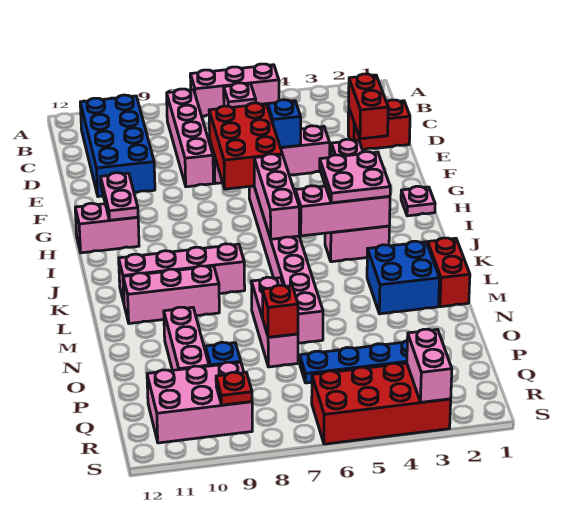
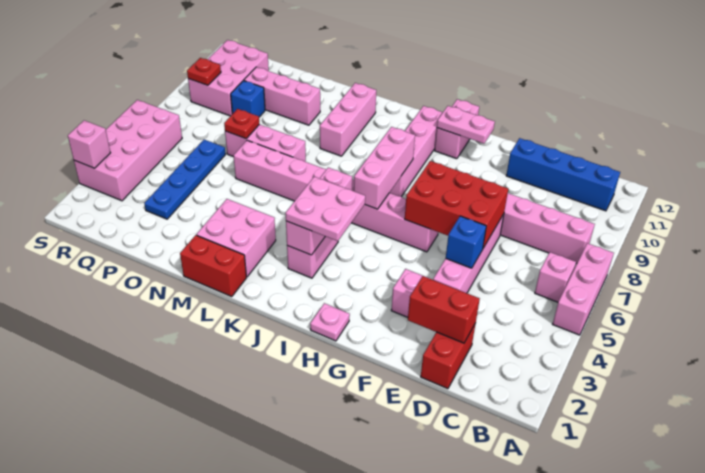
blue 2x4 brick [80,95,155,197] -> blue 1x4 brick [506,138,620,211]
pink 1x3 brick [254,154,299,239] -> pink 1x3 brick turned to [354,127,415,209]
pink 1x4 brick [119,244,245,302] -> pink 1x4 brick moved to [390,106,443,197]
blue 2x2 brick [367,241,440,314] -> pink 2x2 brick [196,199,276,277]
red 1x1 brick [263,285,298,337] -> red 1x1 plate [224,109,259,139]
red 2x4 brick [312,363,451,444] -> pink 2x4 brick [74,100,182,201]
pink 1x2 brick [407,329,452,402] -> pink 1x1 brick [68,120,110,168]

